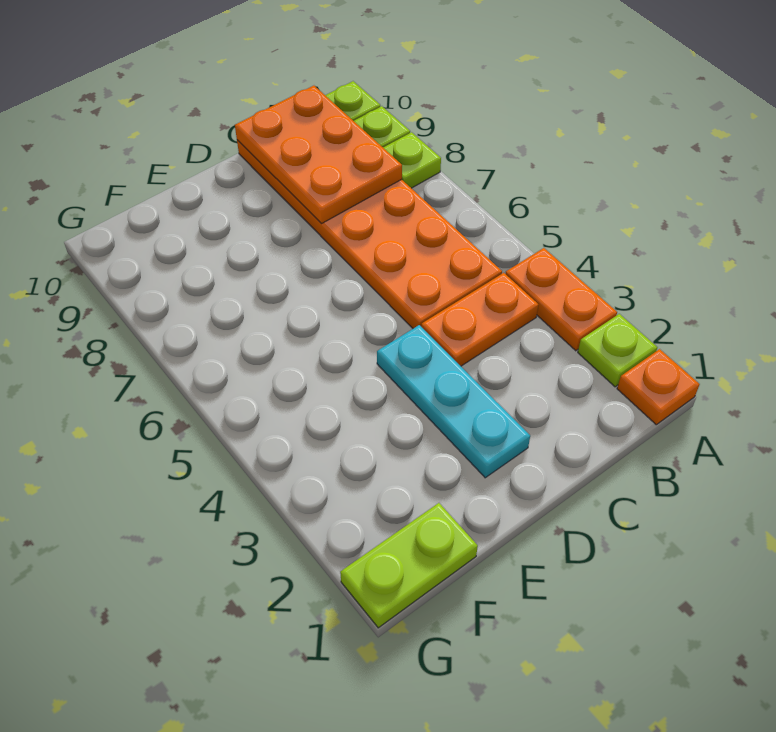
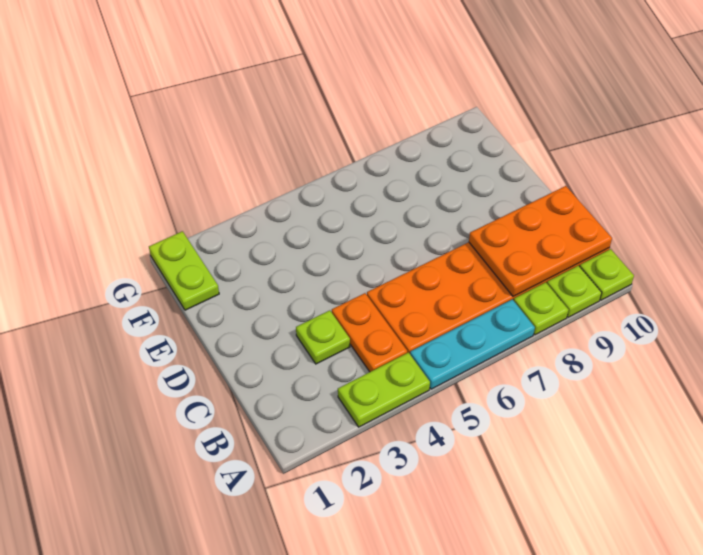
orange 1x1 plate [617,349,700,425] -> none
lime 1x1 plate [578,314,657,387] -> lime 1x1 plate moved to [296,310,350,364]
orange 1x2 plate [506,248,617,351] -> lime 1x2 plate [338,353,430,427]
cyan 1x3 plate [377,325,530,478] -> cyan 1x3 plate moved to [410,299,535,389]

